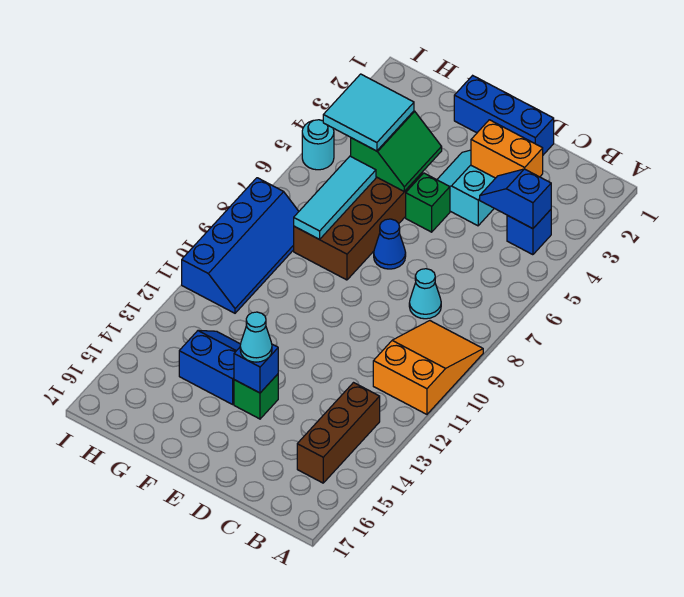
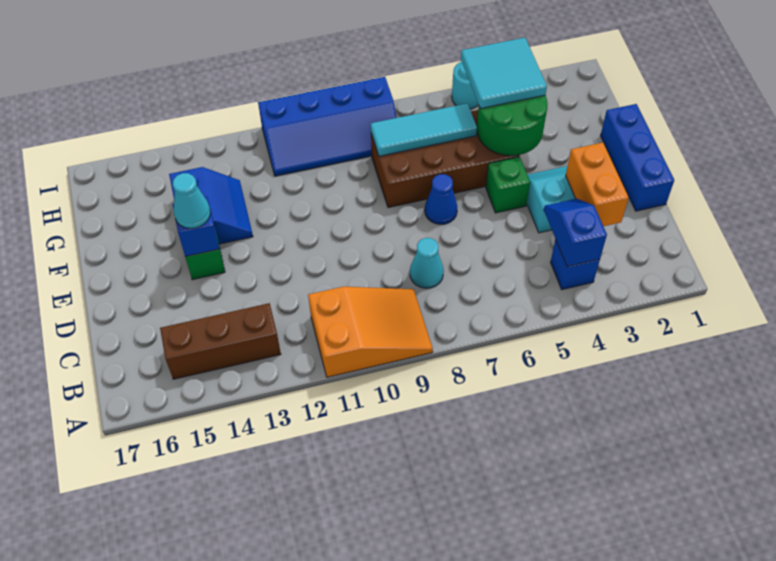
green 2x2 slope [351,111,442,191] -> green 2x2 round brick [477,95,548,156]

